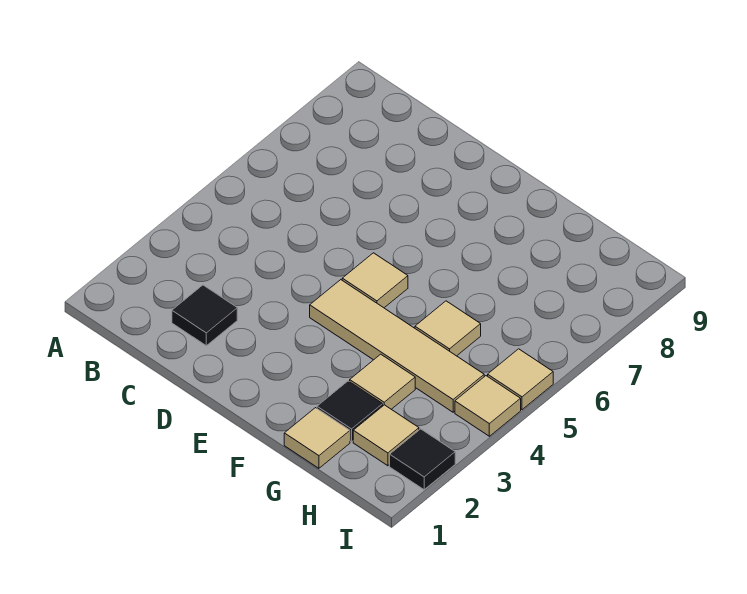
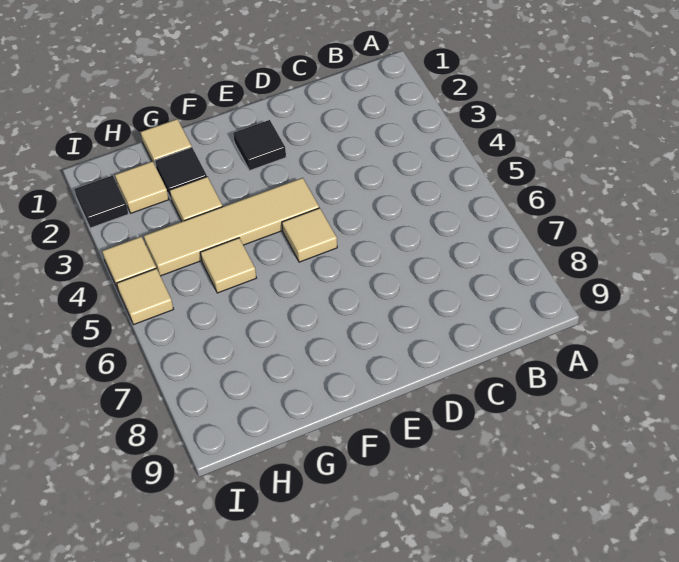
black 1x1 tile [172,285,237,346] -> black 1x1 tile moved to [233,120,286,171]

